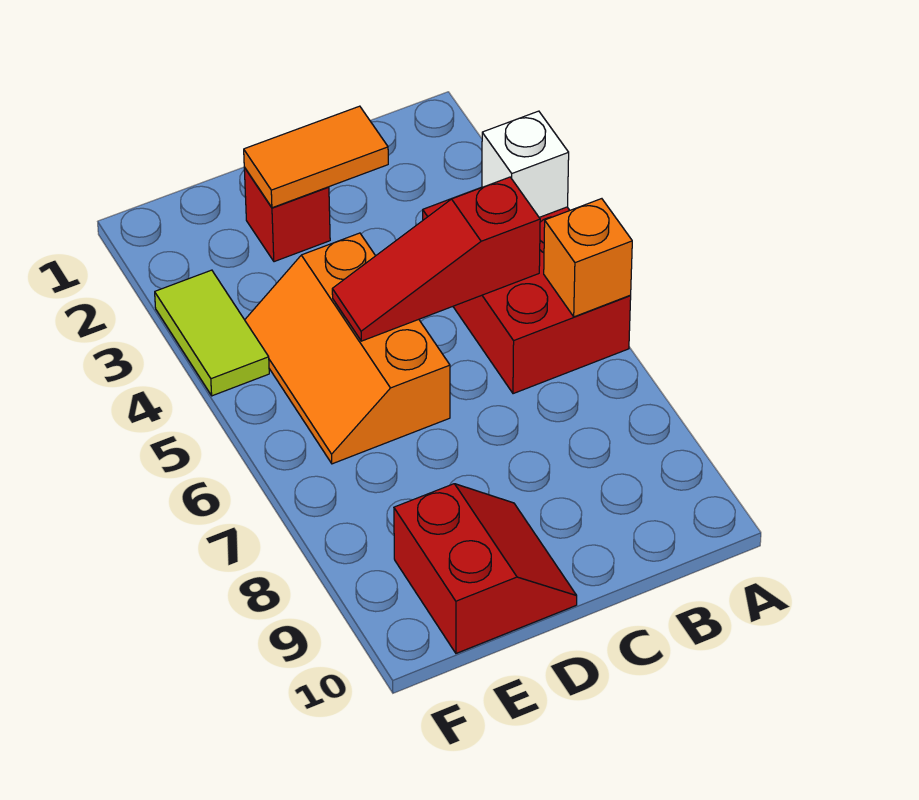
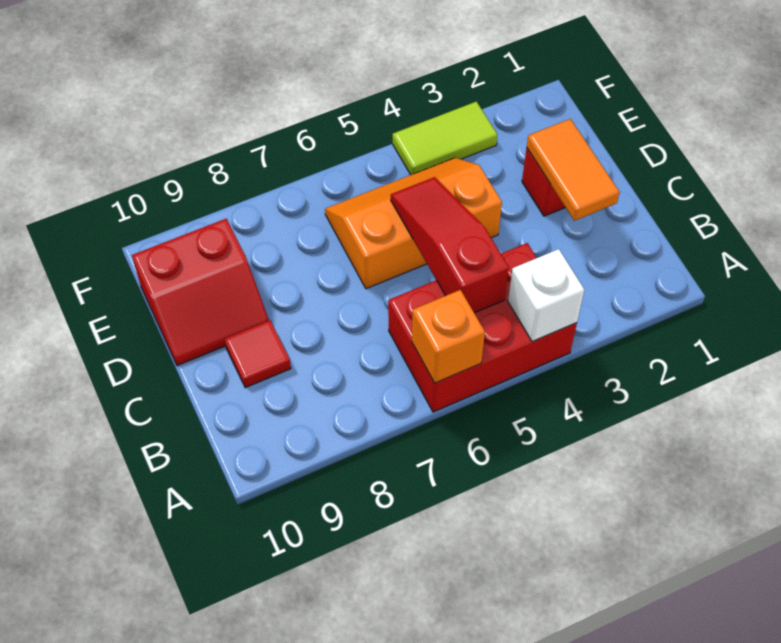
none -> red 1x1 tile [224,320,291,388]

